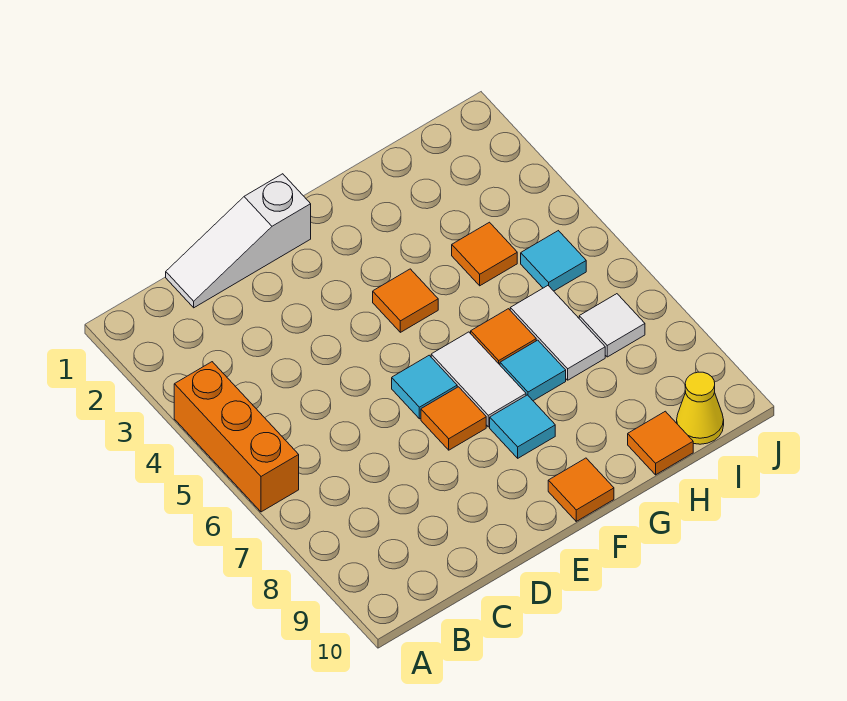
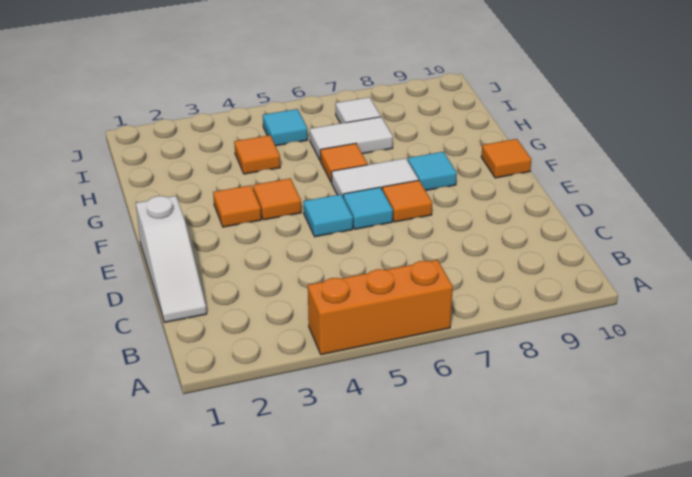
cyan 1x1 tile [500,340,566,401] -> cyan 1x1 tile moved to [303,194,353,237]
orange 1x1 tile [628,411,693,475] -> orange 1x1 tile moved to [213,185,261,227]
yellow 1x1 cone [677,372,724,444] -> none

